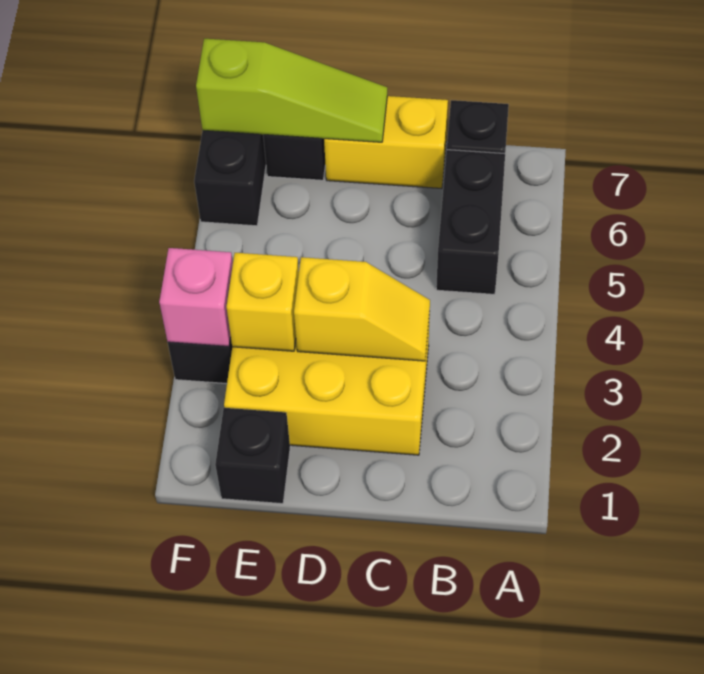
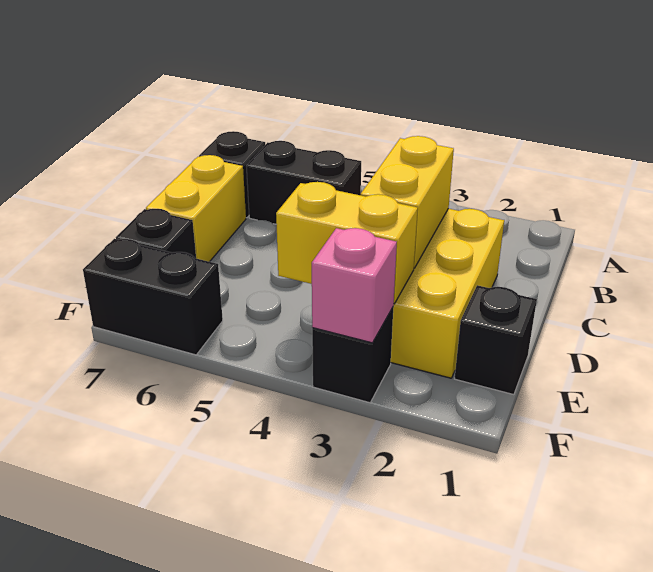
yellow 1x2 slope [294,257,430,361] -> yellow 1x2 brick [361,136,454,268]
lime 1x3 slope [196,39,387,142] -> none
yellow 1x1 brick [226,253,299,351] -> yellow 1x2 brick [276,182,418,304]

